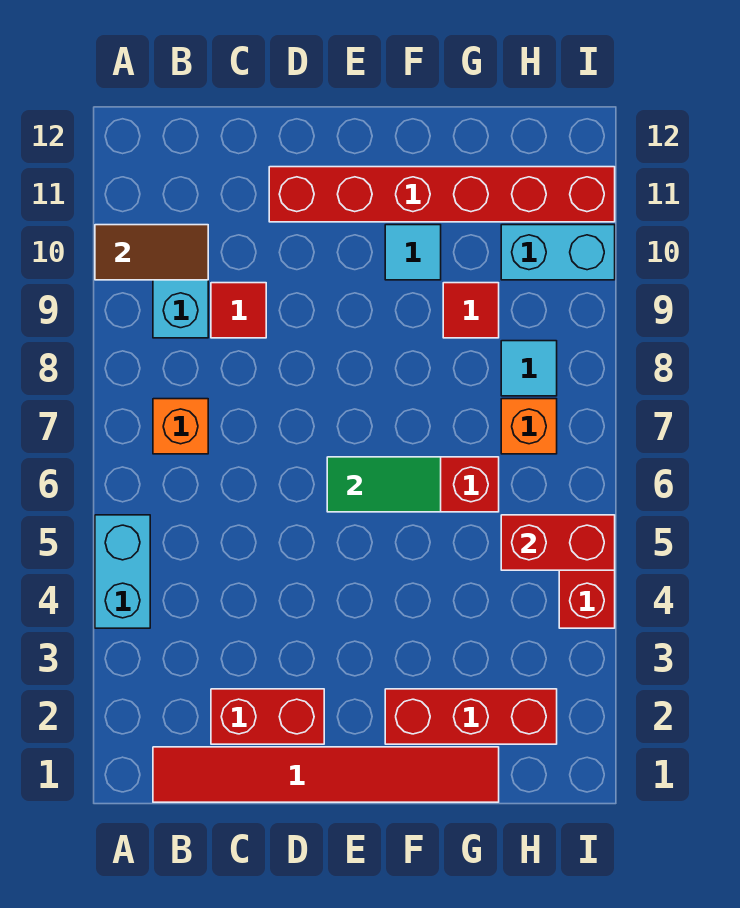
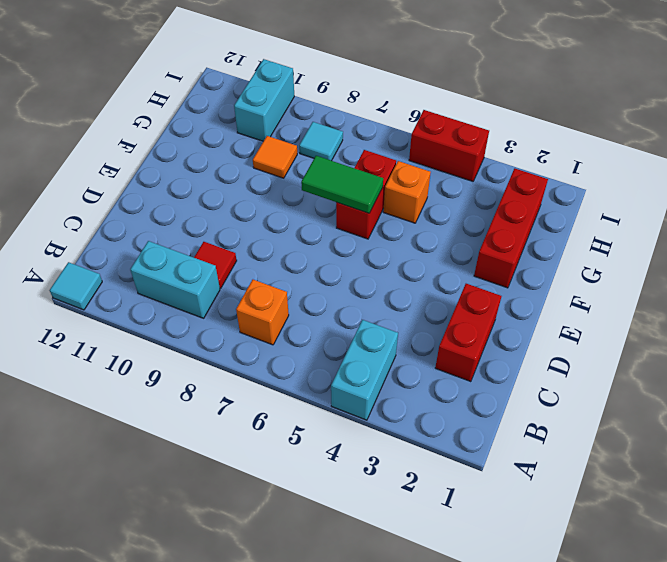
cyan 1x2 brick [95,515,150,628] -> cyan 1x2 brick turned to [331,320,398,420]
brown 1x2 tile [95,225,208,280] -> none
red 1x6 tile [153,747,499,802] -> none
red 1x6 brick [269,167,615,222] -> none
green 1x2 tile [327,457,441,512] -> green 1x2 tile turned to [301,156,383,213]
cyan 1x1 tile [385,225,441,280] -> cyan 1x1 tile moved to [50,262,102,310]
red 1x1 tile [443,283,499,338] -> orange 1x1 tile [253,136,297,178]
red 1x2 brick [501,515,615,570] -> none
orange 1x1 brick [501,399,557,454] -> orange 1x1 brick moved to [383,161,431,223]

